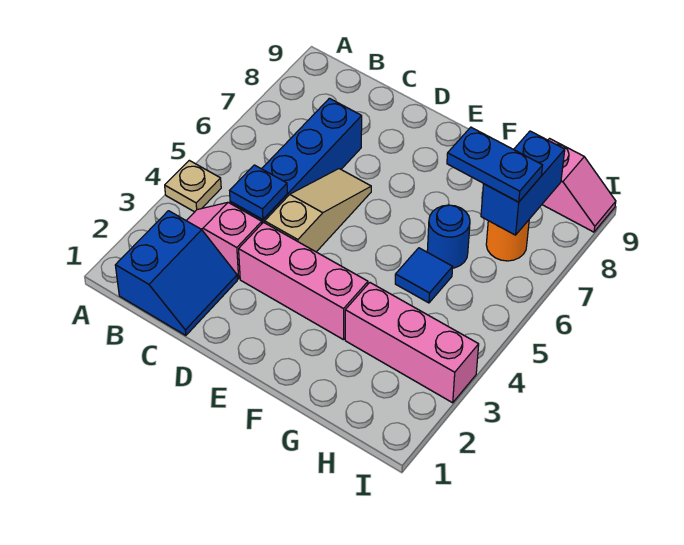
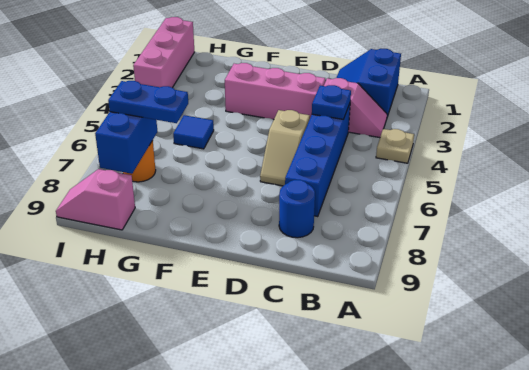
tan 1x3 slope [265,169,371,252] -> tan 1x2 slope [260,110,310,186]
pink 1x3 brick [345,283,479,403] -> pink 1x3 brick turned to [133,17,194,88]
blue 1x1 round brick [427,205,470,268] -> blue 1x1 round brick moved to [279,180,315,238]

